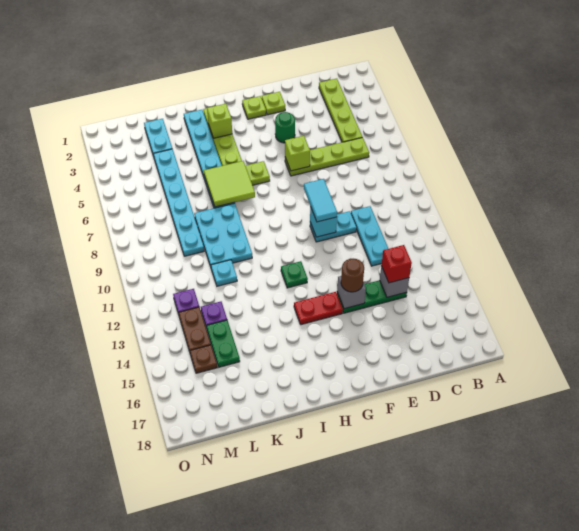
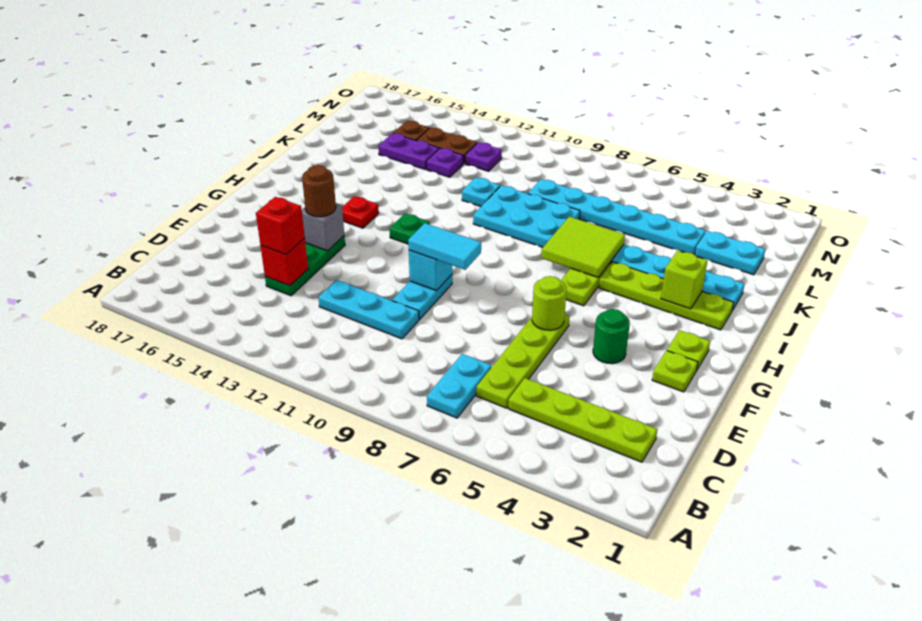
none -> cyan 1x2 plate [427,354,491,418]
grey 1x1 brick [380,266,409,297] -> red 1x1 brick [260,238,308,286]
lime 1x1 brick [285,136,310,171] -> lime 1x1 round brick [532,276,567,330]
red 1x2 plate [294,292,343,325] -> red 1x1 plate [342,196,379,228]
green 1x2 plate [206,320,240,367] -> purple 1x2 plate [378,133,439,169]

